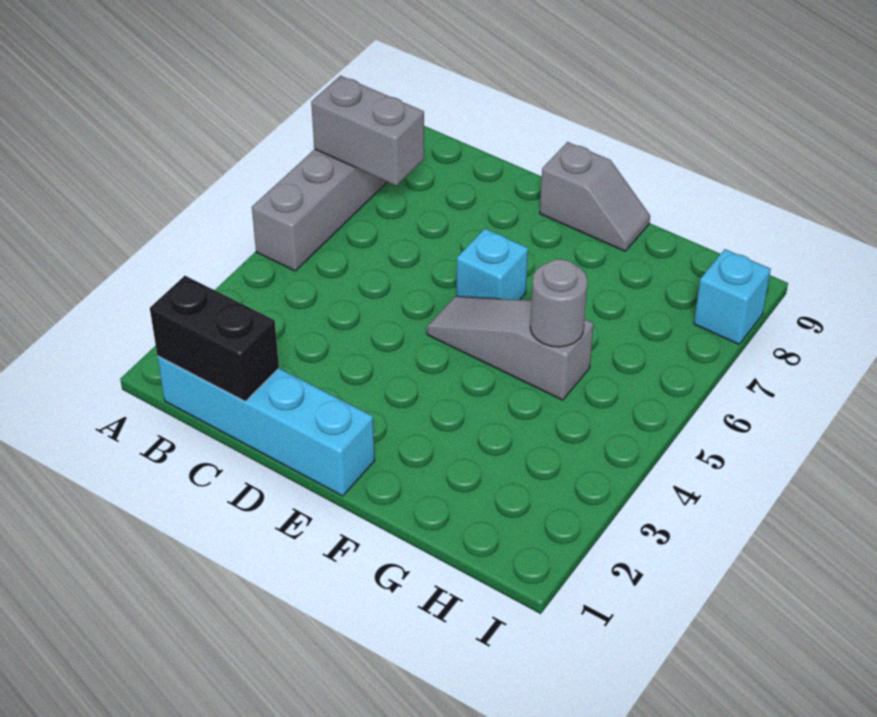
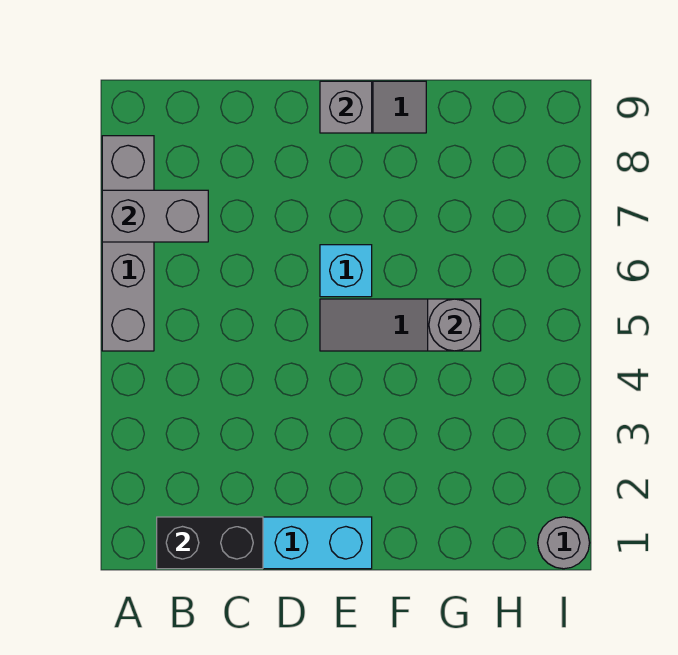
none -> grey 1x1 brick [320,81,372,133]
none -> grey 1x1 round brick [538,517,590,569]
cyan 1x1 brick [694,249,771,344] -> none

